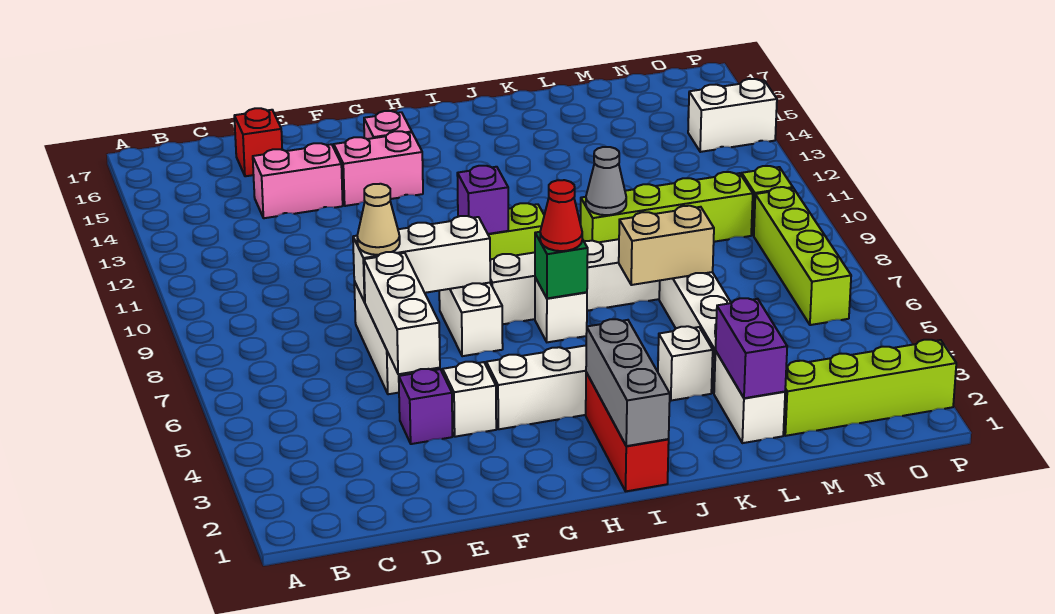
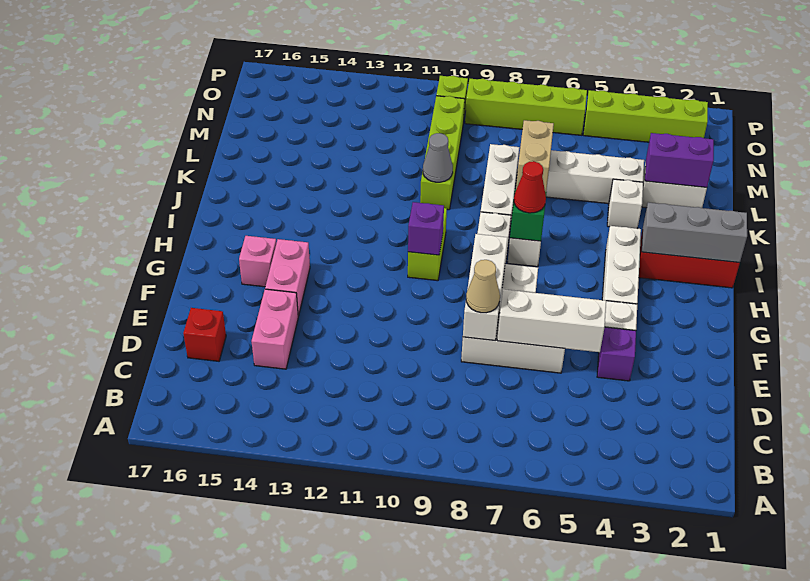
lime 1x4 brick [783,340,956,436] -> lime 1x4 brick turned to [583,90,708,142]
white 1x2 brick [688,79,777,152] -> none

